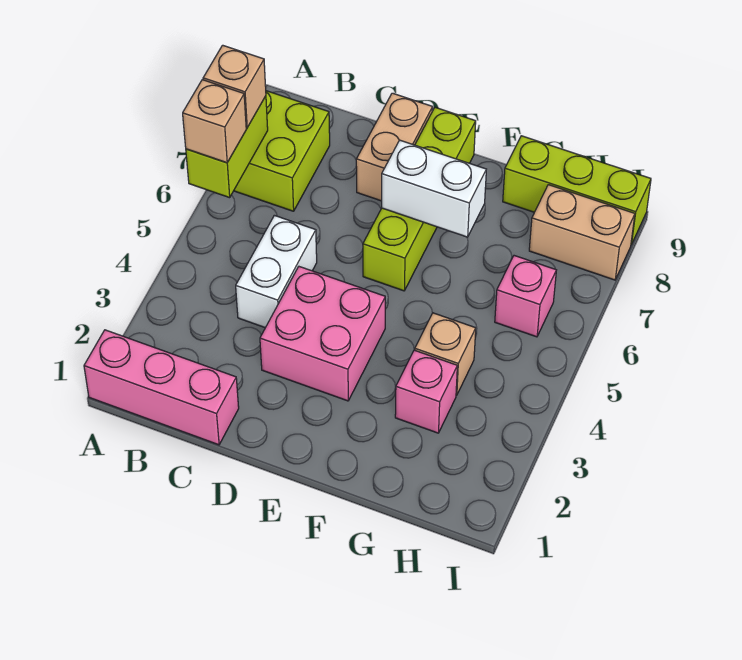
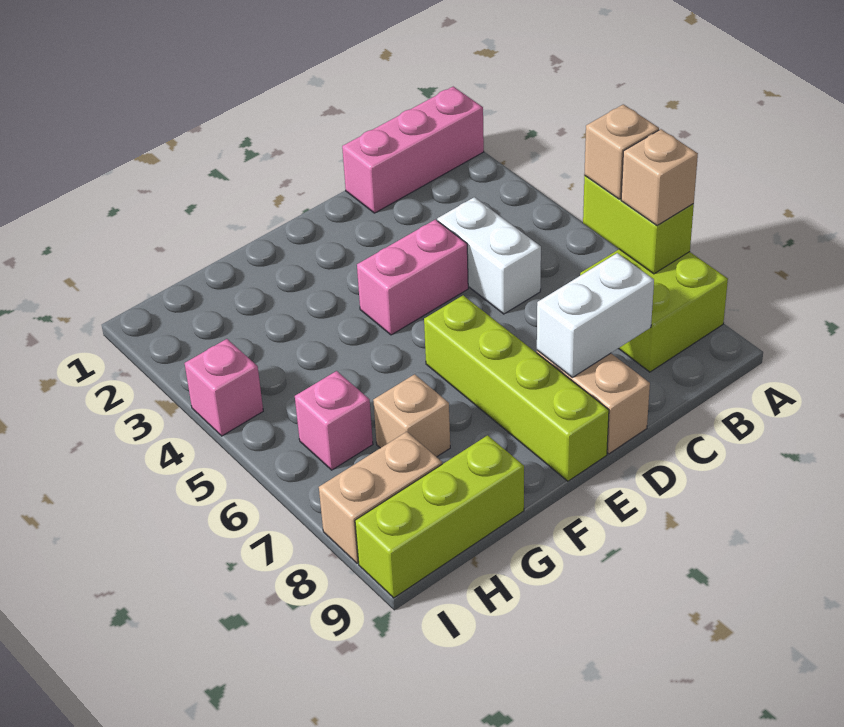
pink 2x2 brick [260,267,385,401] -> pink 1x2 brick [357,220,468,335]
white 1x2 brick [381,140,486,237] -> white 1x2 brick moved to [537,253,654,377]
pink 1x1 brick [395,350,457,433] -> pink 1x1 brick moved to [185,339,263,436]
tan 1x1 brick [415,313,476,395] -> tan 1x1 brick moved to [373,374,450,457]

